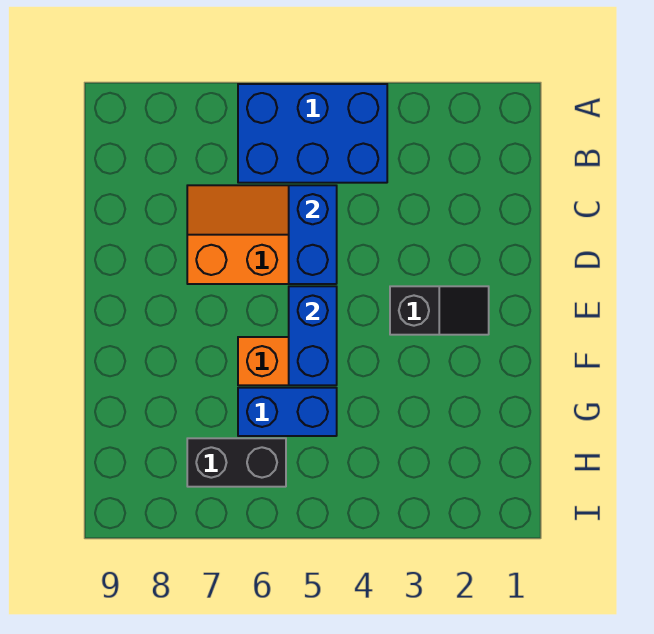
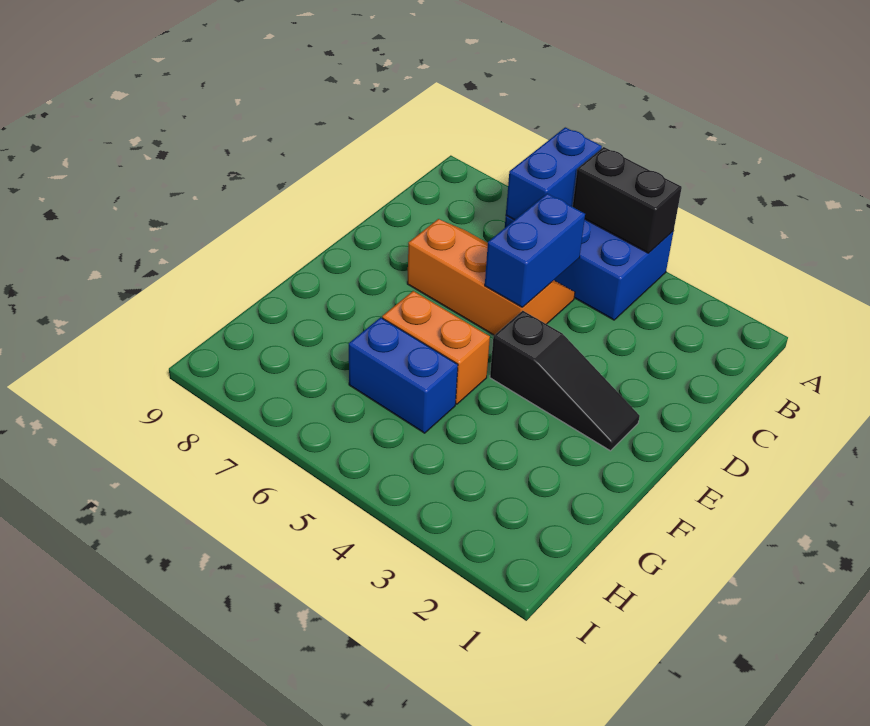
black 1x2 slope [390,286,489,335] -> black 1x3 slope [490,311,640,451]
blue 1x2 brick [289,286,337,385] -> blue 1x2 brick moved to [506,127,602,220]
black 1x2 brick [187,438,286,487] -> black 1x2 brick moved to [573,147,682,253]

